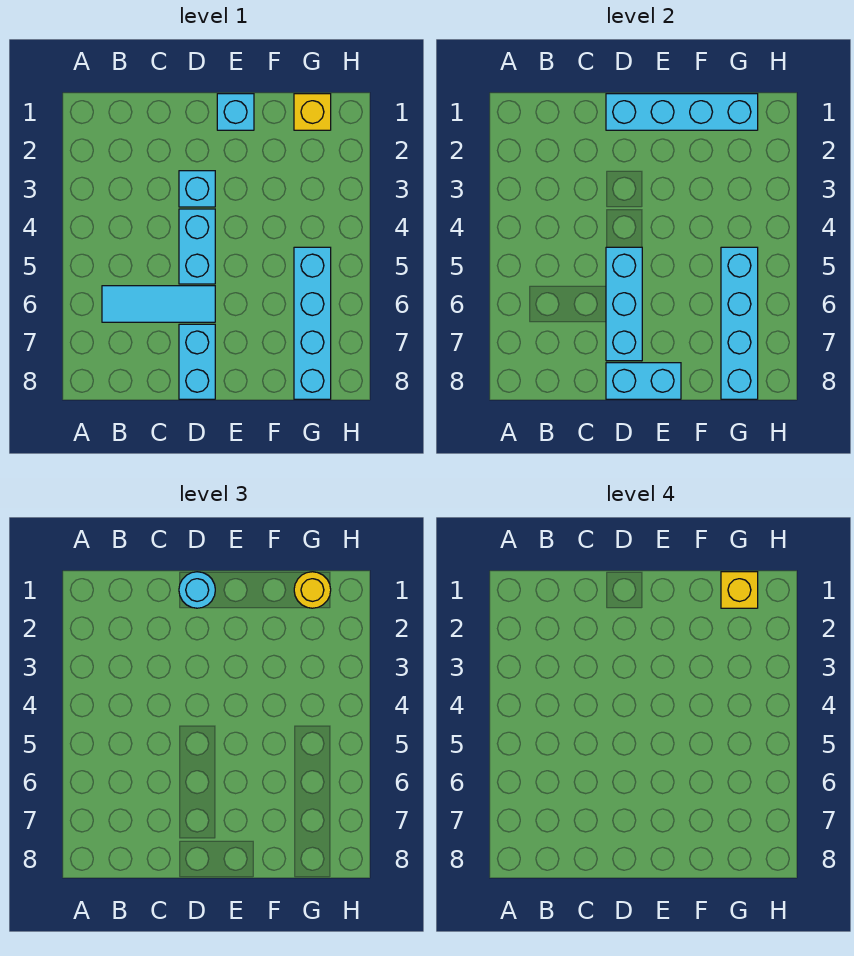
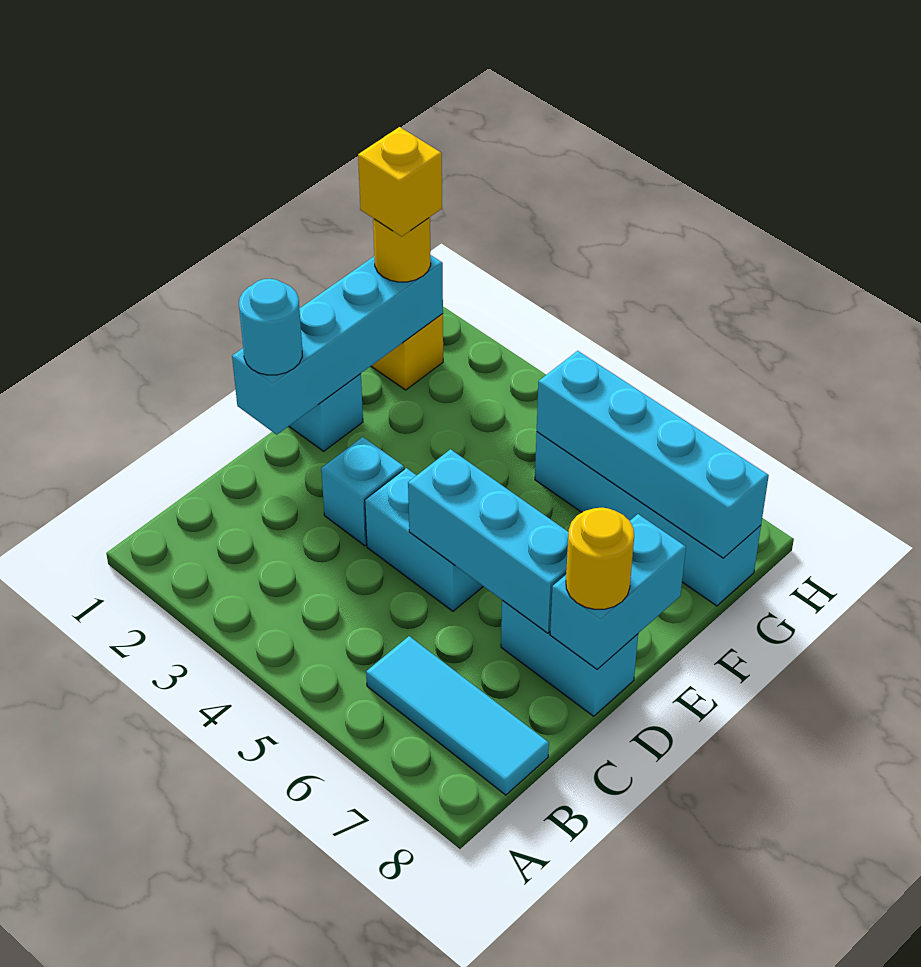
cyan 1x3 tile [102,286,215,322] -> cyan 1x3 tile turned to [366,636,549,795]
none -> yellow 1x1 round brick [566,508,634,609]

